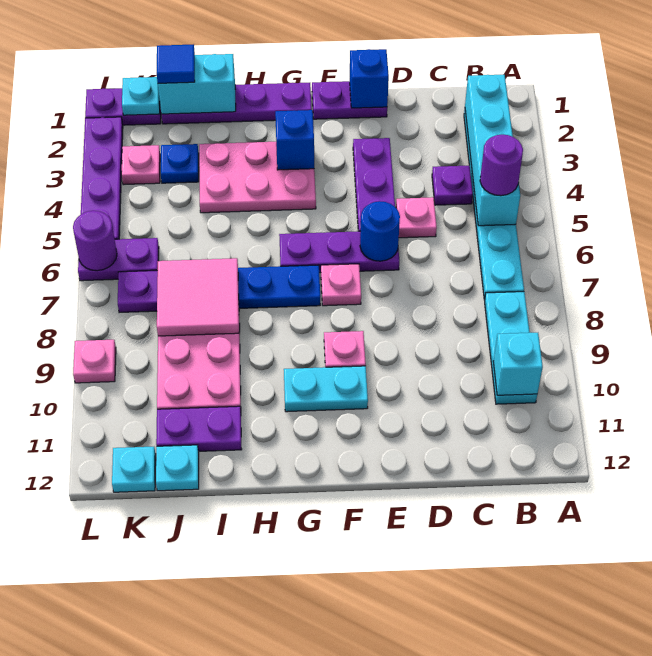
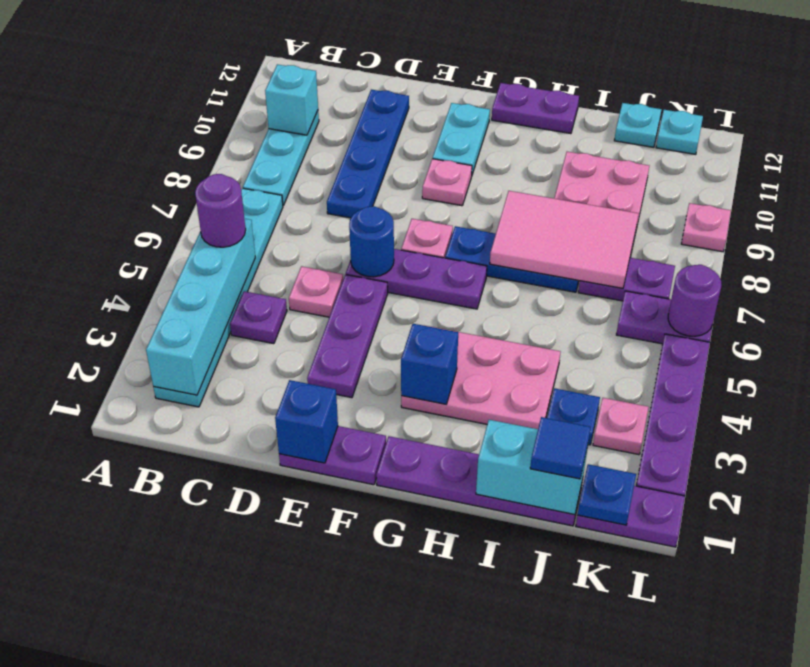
none -> blue 1x4 plate [327,90,409,218]
cyan 1x2 plate [284,366,368,412] -> cyan 1x2 plate turned to [433,103,490,174]
pink 2x2 tile [157,258,239,336] -> pink 2x3 tile [490,191,638,288]
purple 1x2 plate [156,406,242,451] -> purple 1x2 plate moved to [492,83,579,134]
cyan 1x1 plate [122,77,160,115] -> blue 1x1 plate [578,464,636,525]

